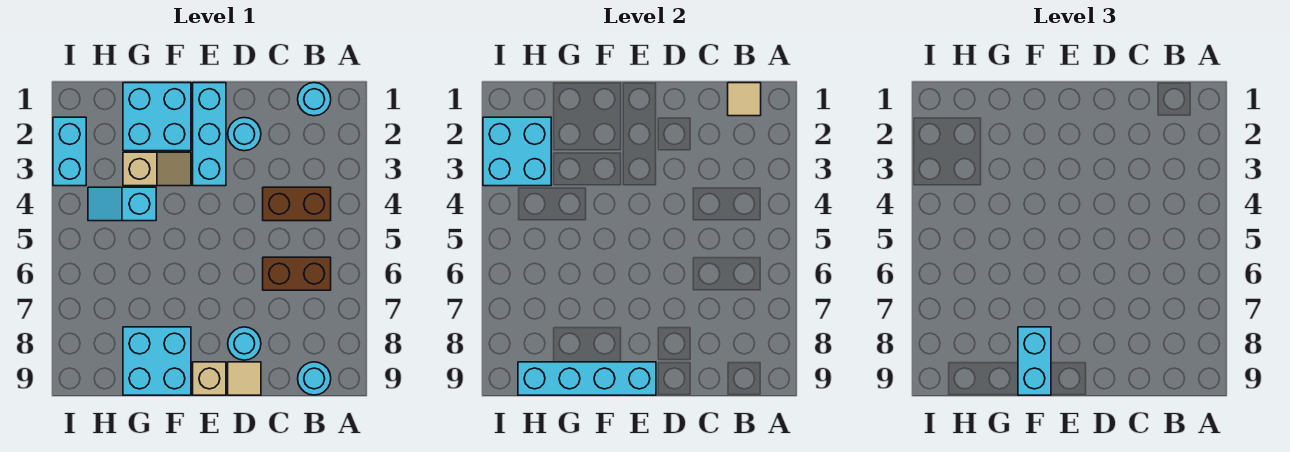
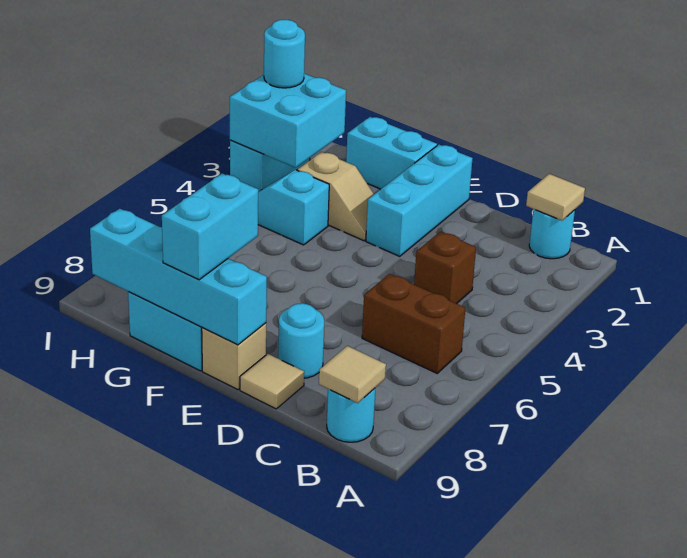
brown 1x2 brick [263,187,331,221] -> brown 1x1 brick [414,232,476,304]
none -> tan 1x1 tile [319,346,386,403]
cyan 1x1 round brick [228,118,261,151] -> cyan 1x1 round brick moved to [264,20,305,88]
cyan 2x2 brick [123,83,191,151] -> cyan 1x2 brick [346,117,437,189]

